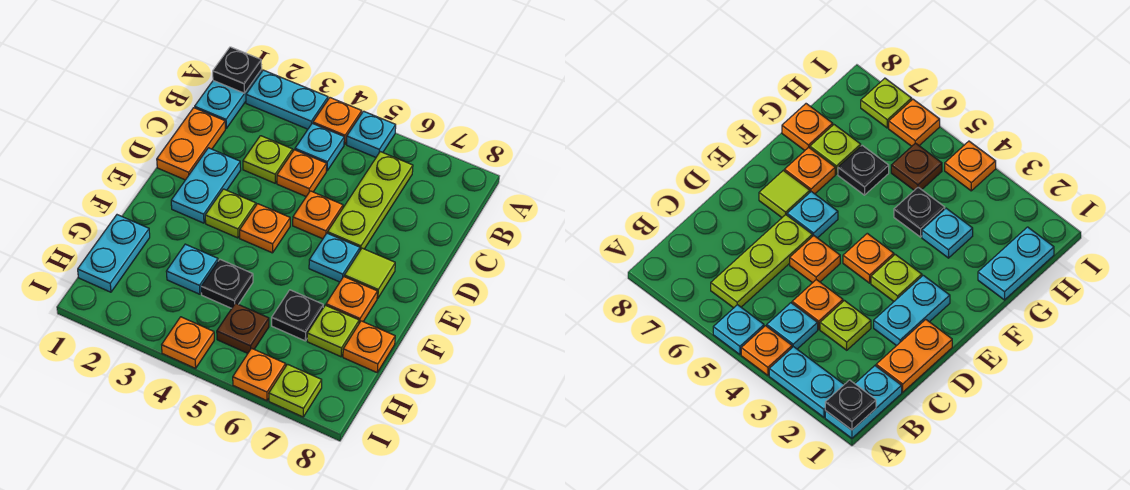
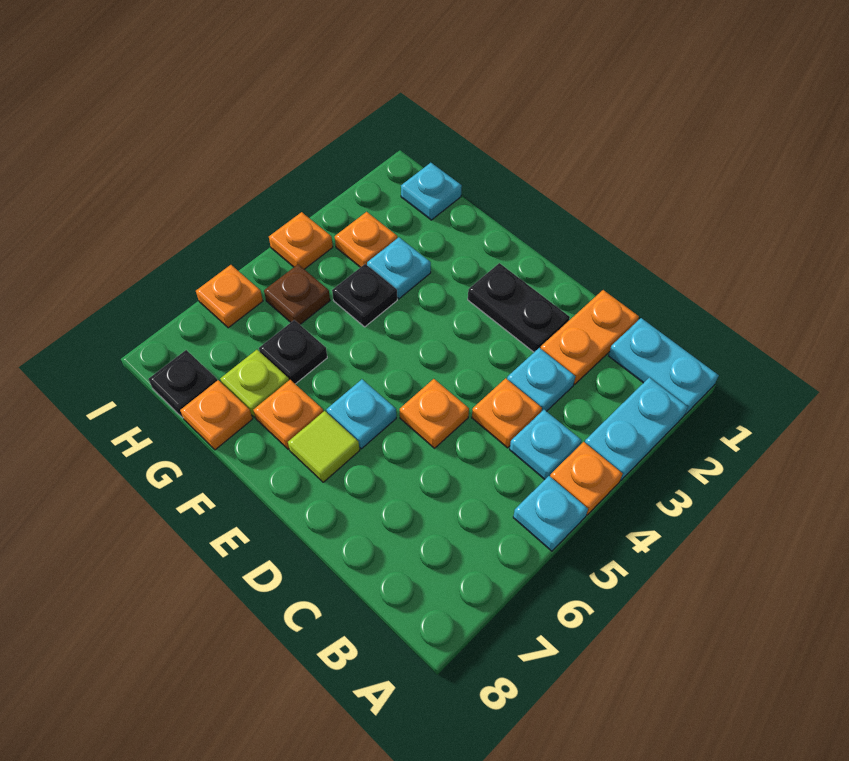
black 1x1 plate [213,47,262,93] -> black 1x1 plate moved to [149,350,217,418]
lime 1x3 plate [328,152,413,250] -> none
orange 1x2 plate [157,108,225,180] -> orange 1x2 plate turned to [540,290,639,385]
lime 1x1 plate [243,136,293,183] -> cyan 1x1 plate [507,348,575,412]
cyan 1x2 plate [171,148,241,223] -> black 1x2 plate [468,263,570,352]
lime 1x1 plate [205,189,256,238] -> none
orange 1x1 plate [240,204,290,253] -> orange 1x1 plate moved to [335,212,397,267]
cyan 1x2 plate [78,215,150,292] -> cyan 1x1 plate [401,163,462,220]
lime 1x1 plate [269,364,322,417] -> none

